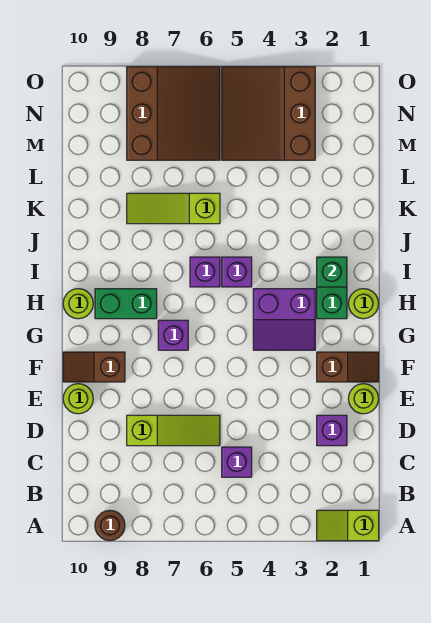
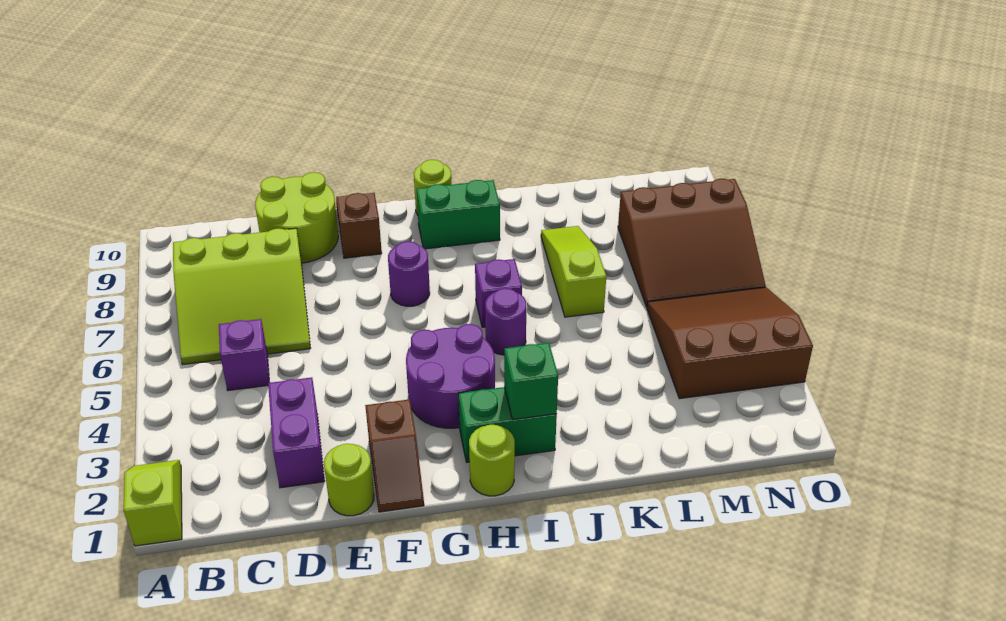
brown 1x1 round brick [95,510,125,541] -> none
purple 1x1 brick [317,415,347,446] -> purple 1x2 brick [268,377,325,488]
lime 1x3 slope [127,415,220,446] -> lime 3x3 slope [173,228,310,365]
lime 1x1 round brick [63,384,93,414] -> lime 2x2 round brick [255,172,338,263]
purple 2x2 slope [253,289,315,350] -> purple 2x2 round brick [406,324,495,428]
purple 1x1 brick [158,320,188,350] -> purple 1x1 round brick [388,241,430,306]
green 1x2 brick [95,289,157,319] -> green 1x2 brick turned to [417,180,500,249]
purple 1x1 brick [222,257,252,287] -> purple 1x1 round brick [485,288,526,355]

